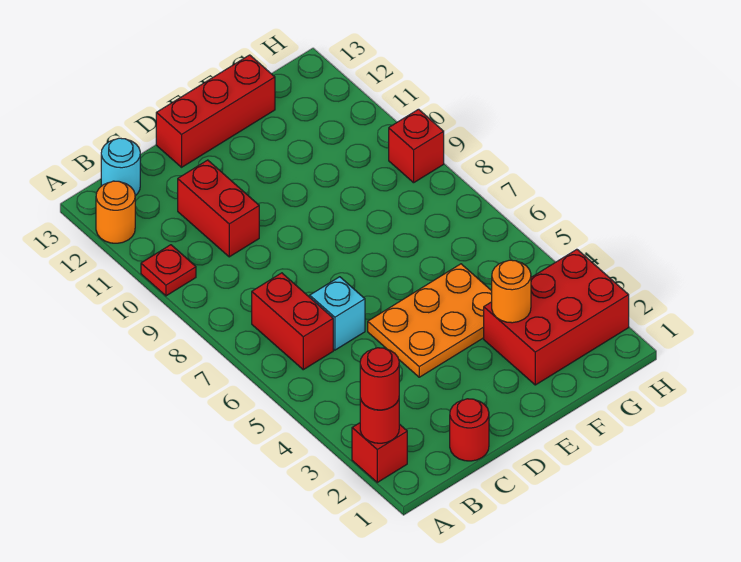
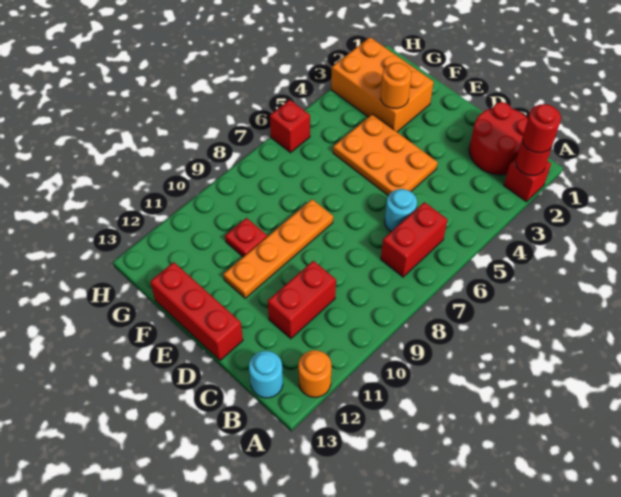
red 1x1 plate [141,245,196,296] -> red 1x1 plate moved to [225,218,267,257]
red 1x1 round brick [450,399,489,461] -> red 2x2 round brick [469,102,528,175]
cyan 1x1 brick [310,277,365,350] -> cyan 1x1 round brick [385,189,417,232]
none -> orange 1x4 plate [223,199,333,298]
red 2x3 brick [484,249,629,385] -> orange 2x3 brick [331,37,434,132]
red 1x1 brick [389,109,444,183] -> red 1x1 brick moved to [270,100,310,153]

